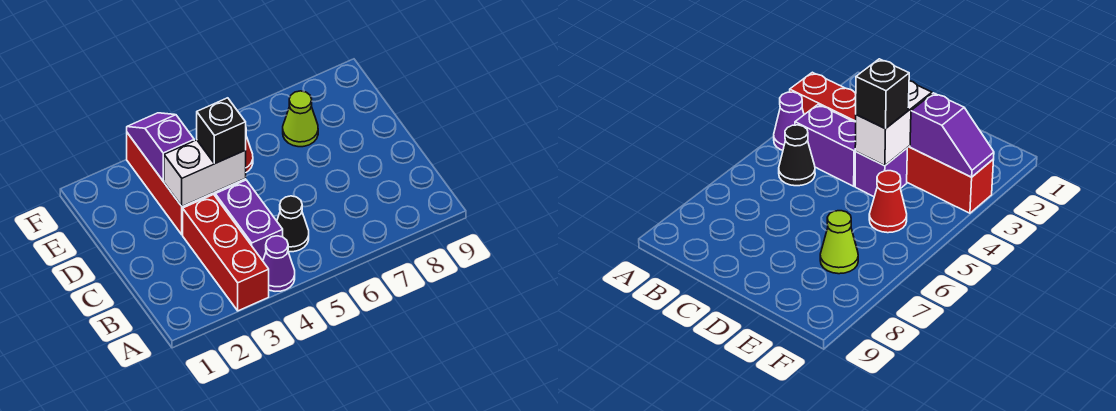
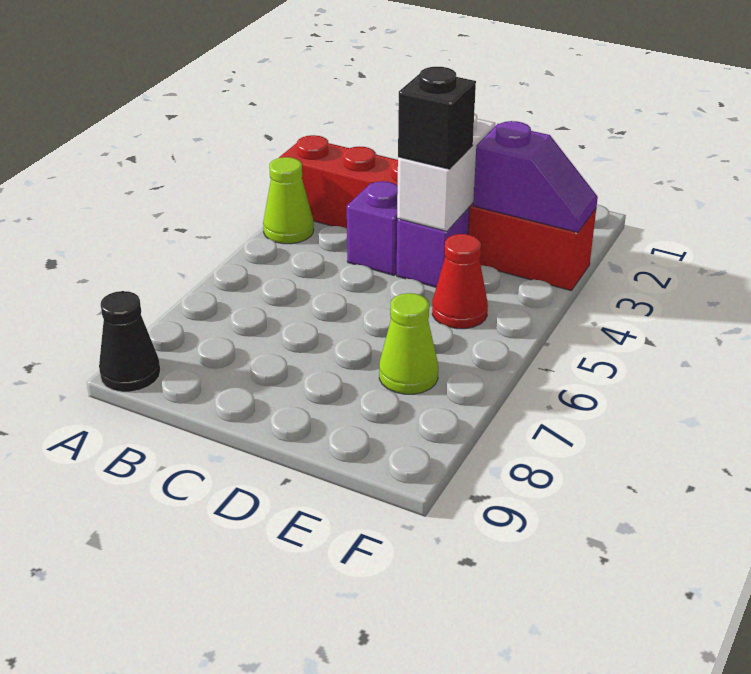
purple 1x1 cone [263,236,295,291] -> lime 1x1 cone [263,157,314,244]
purple 1x2 brick [215,180,283,261] -> purple 1x1 brick [347,181,398,275]
black 1x1 cone [277,196,309,252] -> black 1x1 cone moved to [99,291,160,392]

